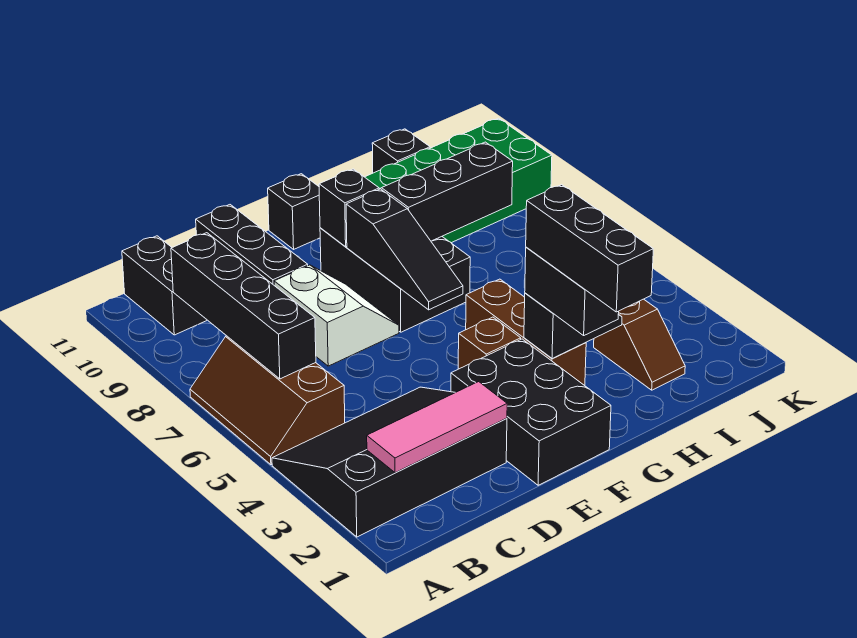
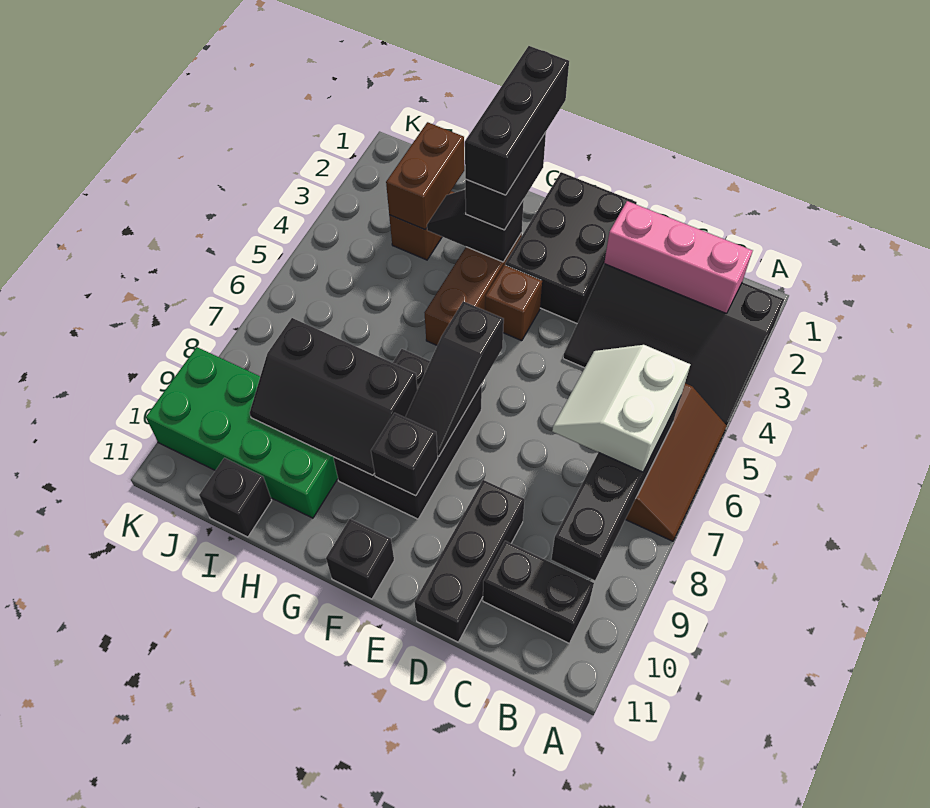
pink 1x3 tile [367,382,507,473] -> pink 1x3 brick [604,201,753,314]
black 1x2 brick [122,236,207,335] -> black 1x2 brick turned to [483,541,594,643]
white 2x2 slope [274,265,399,366] -> white 2x2 slope moved to [552,345,690,472]
black 1x3 slope [346,189,463,310] -> black 1x3 slope turned to [405,301,504,456]
none -> brown 1x2 brick [386,122,464,229]

